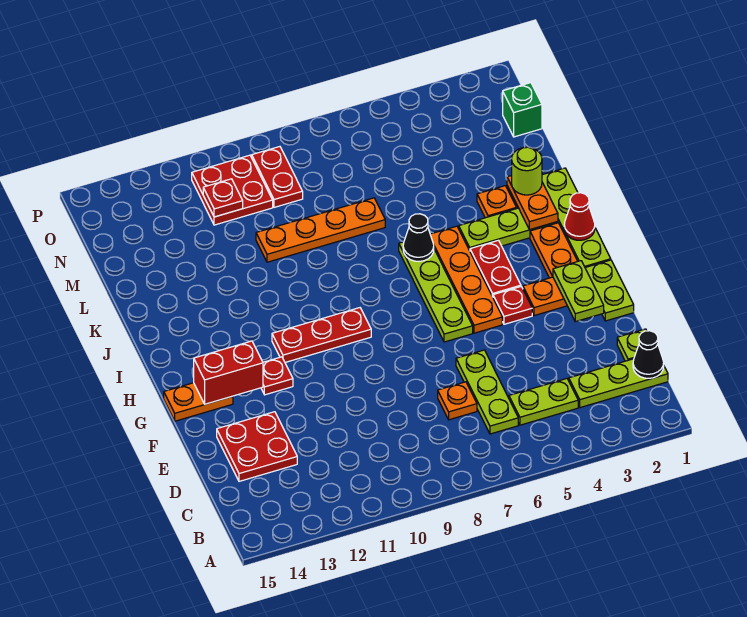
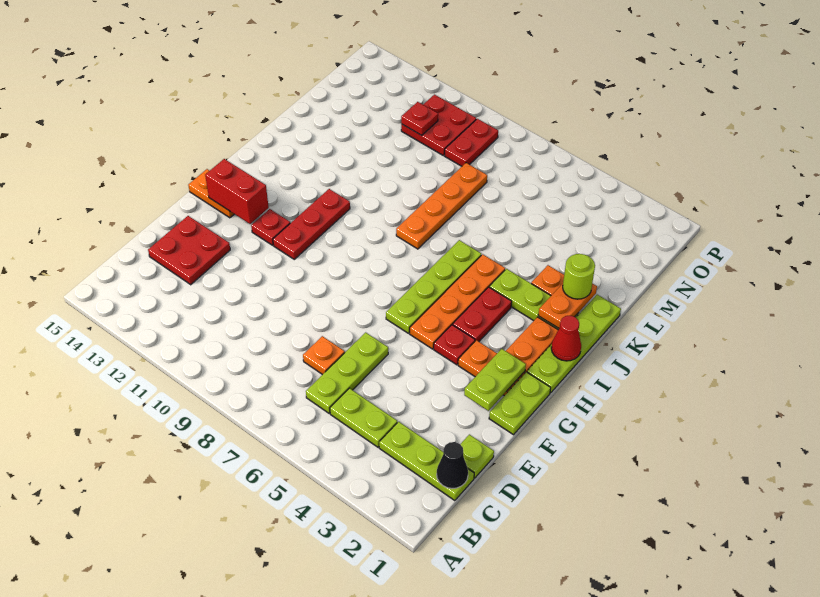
red 1x3 plate [272,308,371,362] -> red 1x3 plate turned to [273,189,350,259]
black 1x1 cone [403,214,434,261] -> none
orange 1x4 plate [256,198,385,262] -> orange 1x4 plate turned to [396,163,487,249]
green 1x1 brick [503,83,542,137] -> none

